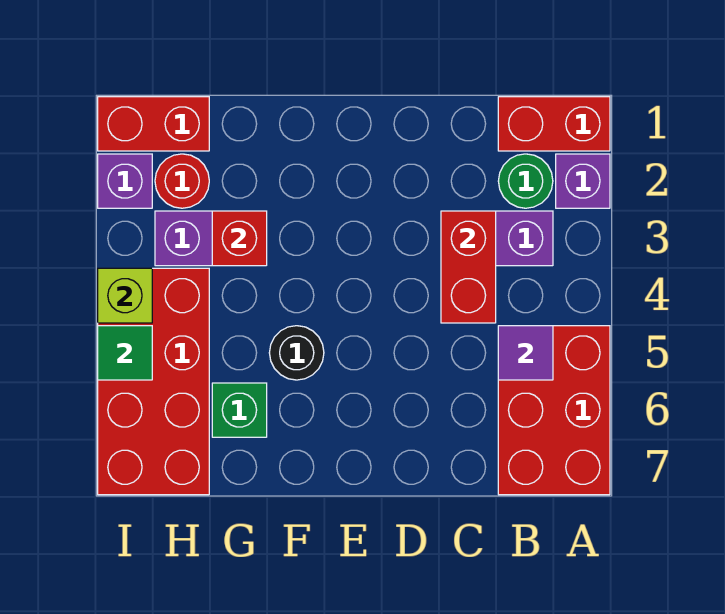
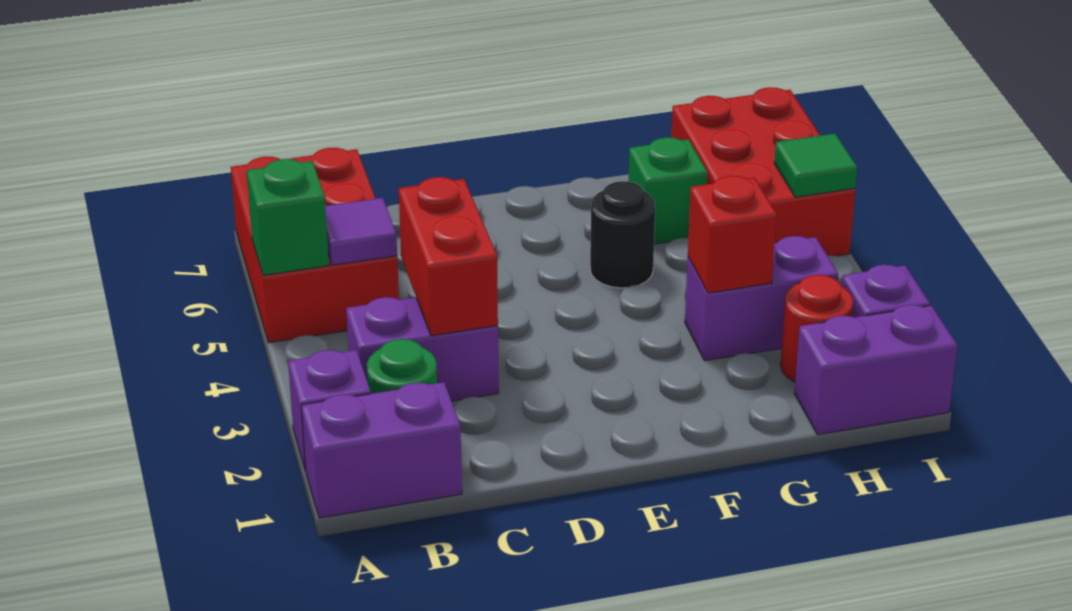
red 1x2 brick [498,97,610,151] -> purple 1x2 brick [301,382,462,518]
none -> green 1x1 brick [247,159,329,275]
red 1x2 brick [98,97,209,151] -> purple 1x2 brick [794,305,957,435]
red 2x4 brick [98,268,209,495] -> red 2x3 brick [671,87,855,256]
lime 1x1 brick [98,268,152,323] -> none

